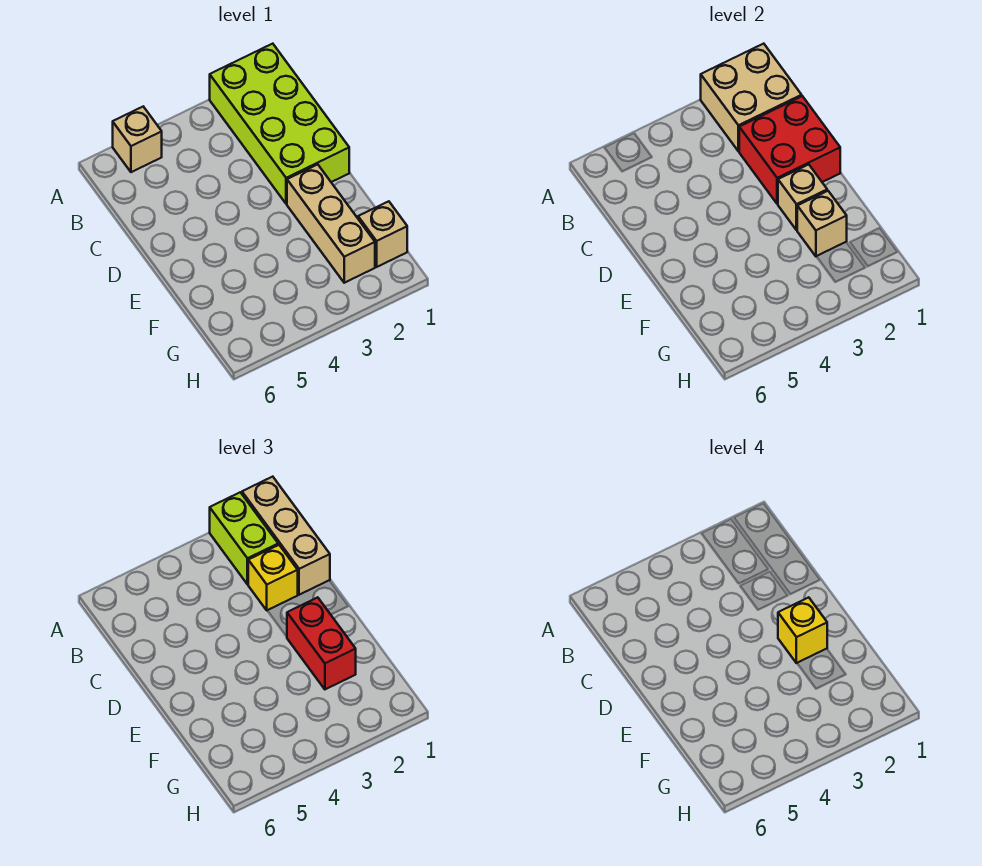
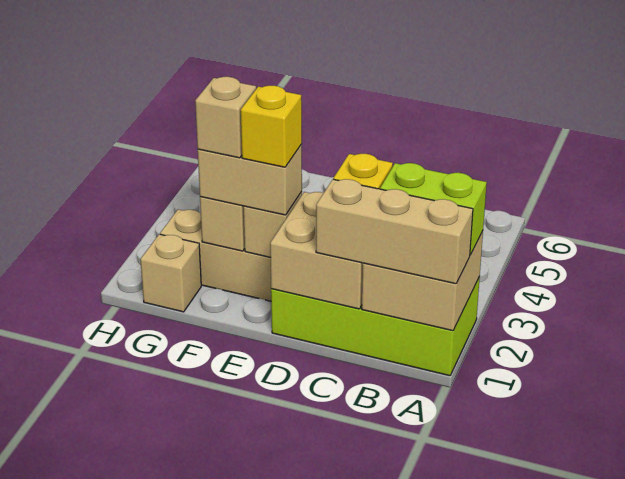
tan 1x1 brick [113,107,162,172] -> tan 1x1 brick moved to [195,77,256,158]
red 2x2 brick [739,96,840,204] -> tan 2x2 brick [270,192,363,309]
red 1x2 brick [287,597,356,689] -> tan 1x2 brick [198,145,302,215]

